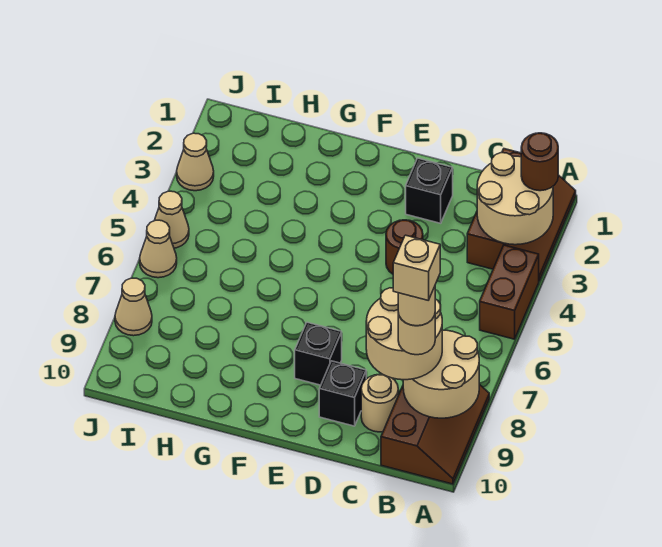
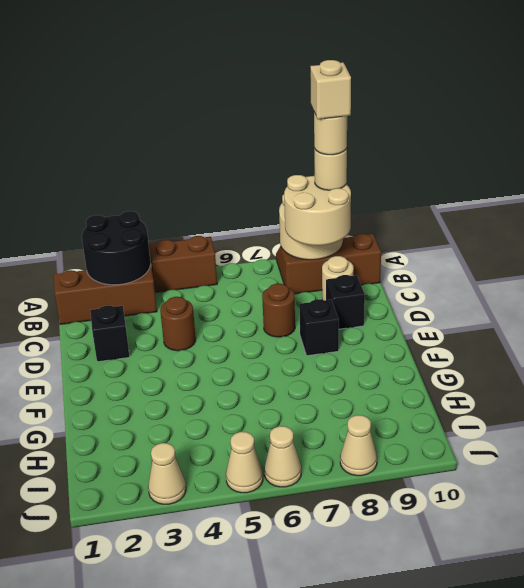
tan 2x2 round brick [477,153,553,245] -> black 2x2 round brick [82,211,151,285]
brown 1x1 round brick [521,133,558,191] -> brown 1x1 round brick moved to [262,284,295,337]

